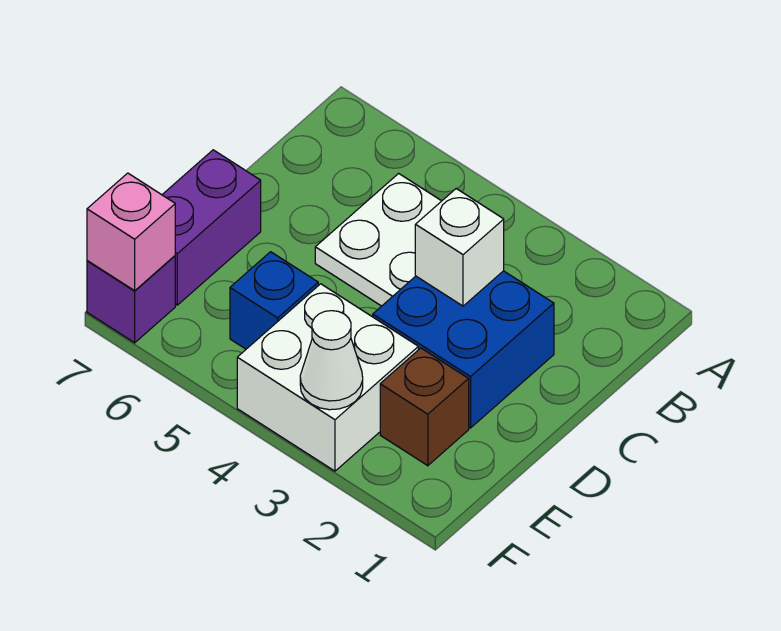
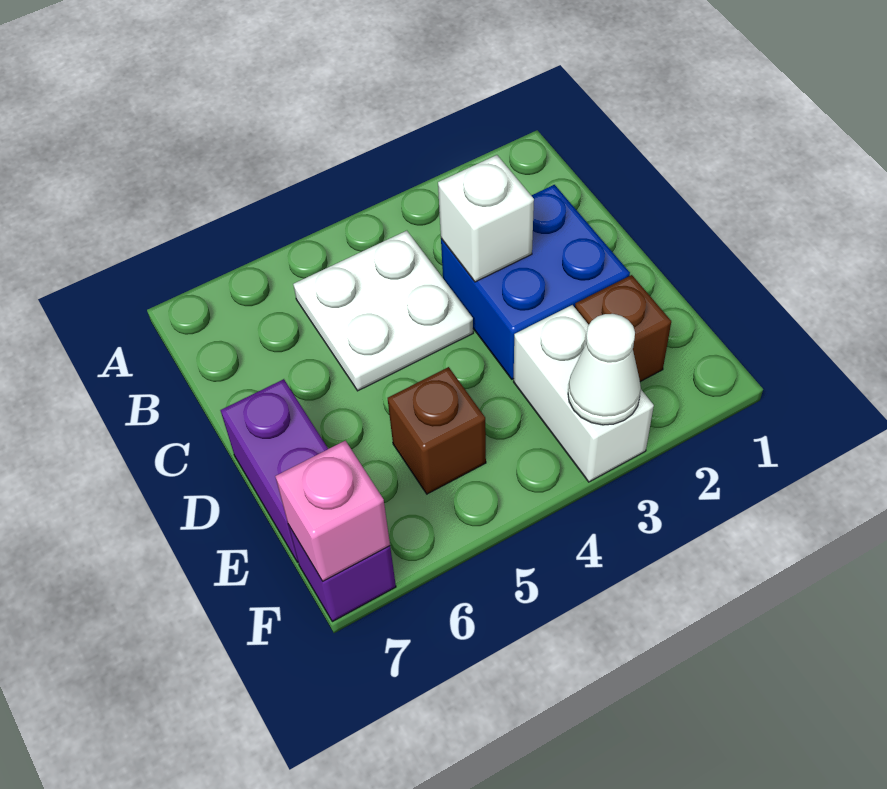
white 2x2 brick [237,284,418,471] -> white 1x2 brick [514,305,654,482]
blue 1x1 brick [230,252,318,349] -> brown 1x1 brick [388,367,486,494]

